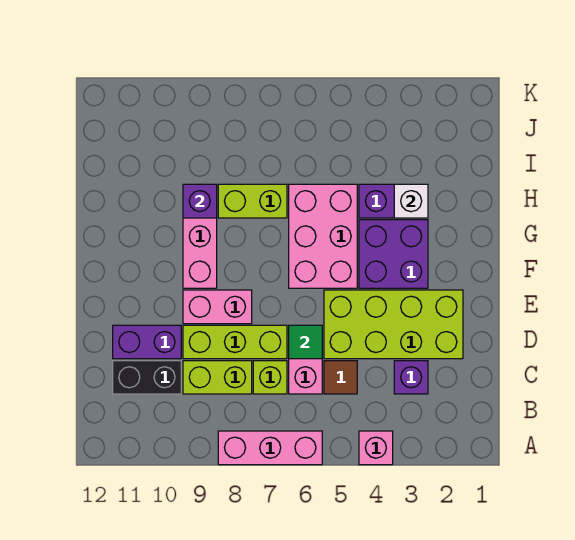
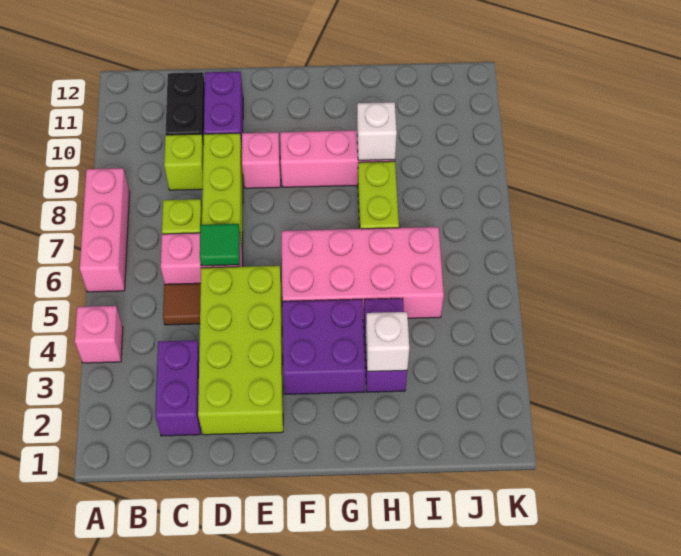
purple 1x1 brick [394,361,428,394] -> purple 1x2 brick [155,340,201,436]
lime 1x2 brick [183,361,252,394] -> lime 1x1 brick [164,134,204,190]
pink 1x2 brick [183,290,252,324] -> pink 1x1 brick [242,132,281,188]
pink 2x3 brick [289,184,357,288] -> pink 2x4 brick [282,227,444,320]
purple 1x1 brick [183,184,217,218] -> white 1x1 brick [357,102,397,160]

